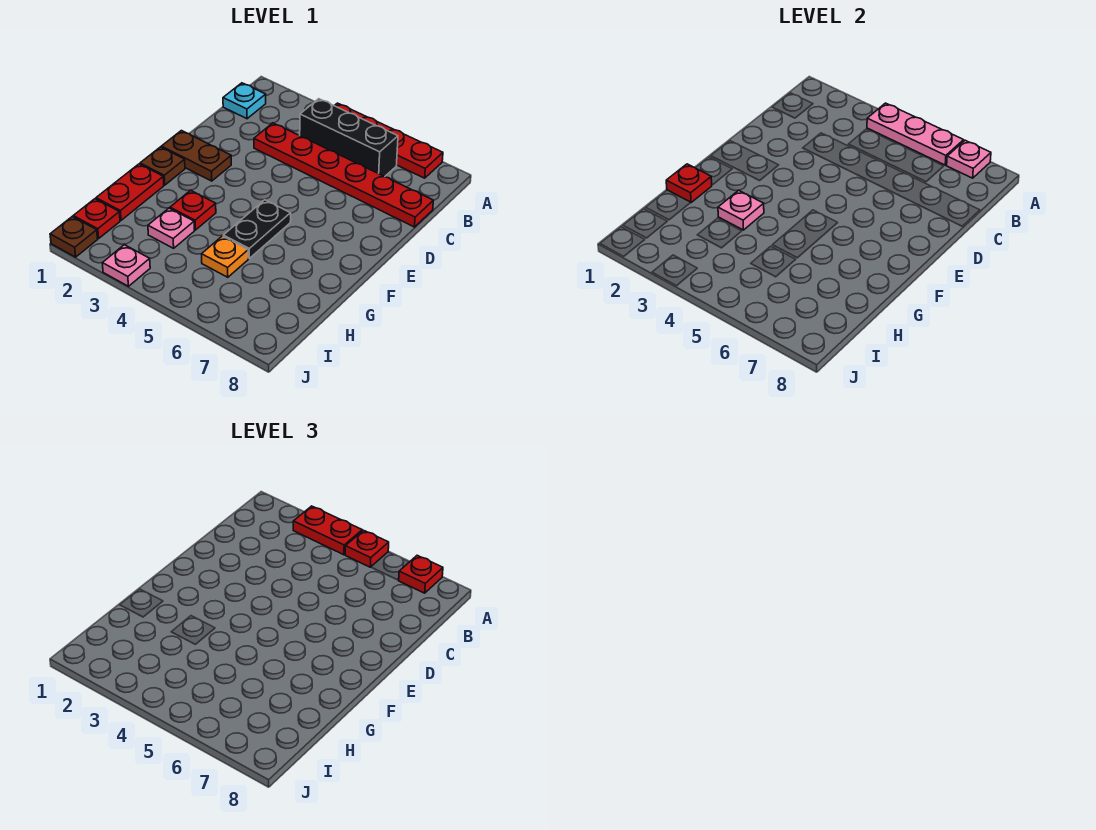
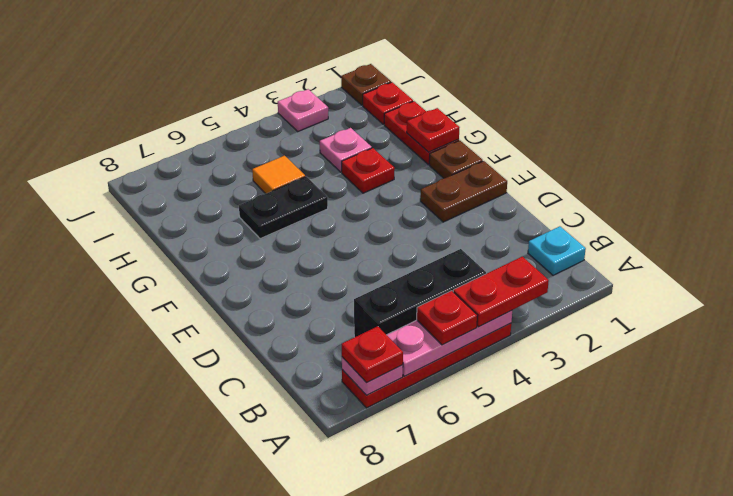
red 1x6 plate [254,123,433,227] -> none
black 1x2 plate [223,200,291,258] -> black 1x2 plate turned to [239,177,328,239]
pink 1x1 plate [718,190,764,230] -> none
orange 1x1 plate [202,236,248,277] -> orange 1x1 tile [252,156,305,194]

